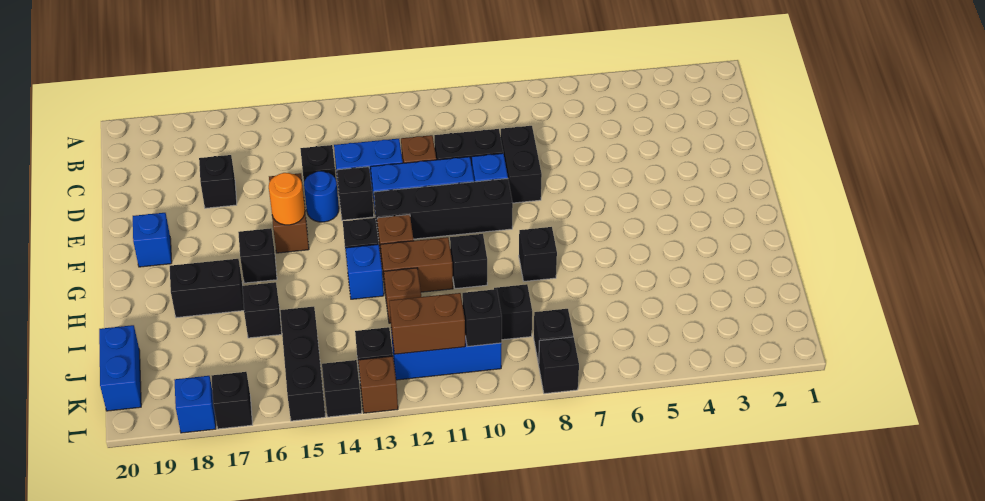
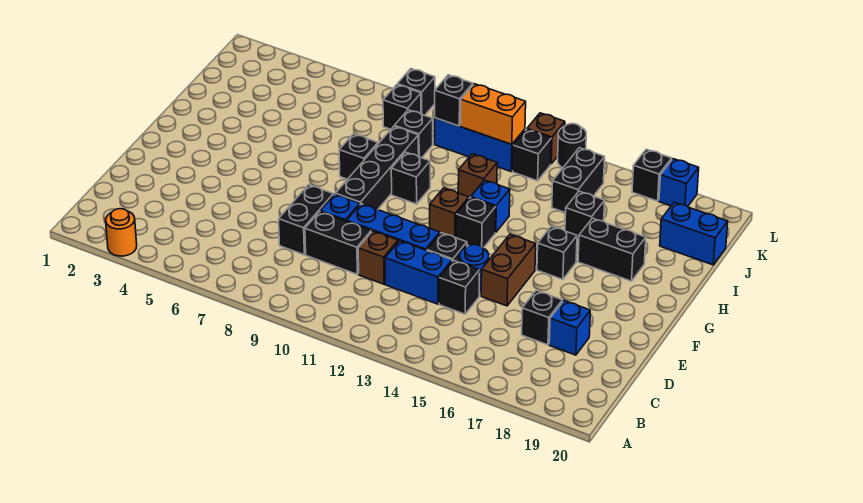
black 1x4 brick [374,179,513,240] -> black 1x4 brick turned to [335,126,419,210]
orange 1x1 round brick [269,173,305,225] -> orange 1x1 round brick moved to [106,209,137,256]
blue 1x1 brick [133,213,172,267] -> blue 1x1 brick moved to [549,301,590,355]
brown 1x2 brick [381,237,453,296] -> none
black 1x3 brick [280,307,325,421] -> black 1x2 brick [552,148,605,213]
blue 1x2 brick [99,325,141,411] -> blue 1x2 brick turned to [660,202,728,265]
brown 1x2 brick [390,293,465,354] -> orange 1x2 brick [461,84,526,144]
black 1x1 brick [322,360,362,417] -> black 1x1 round brick [558,124,586,168]

